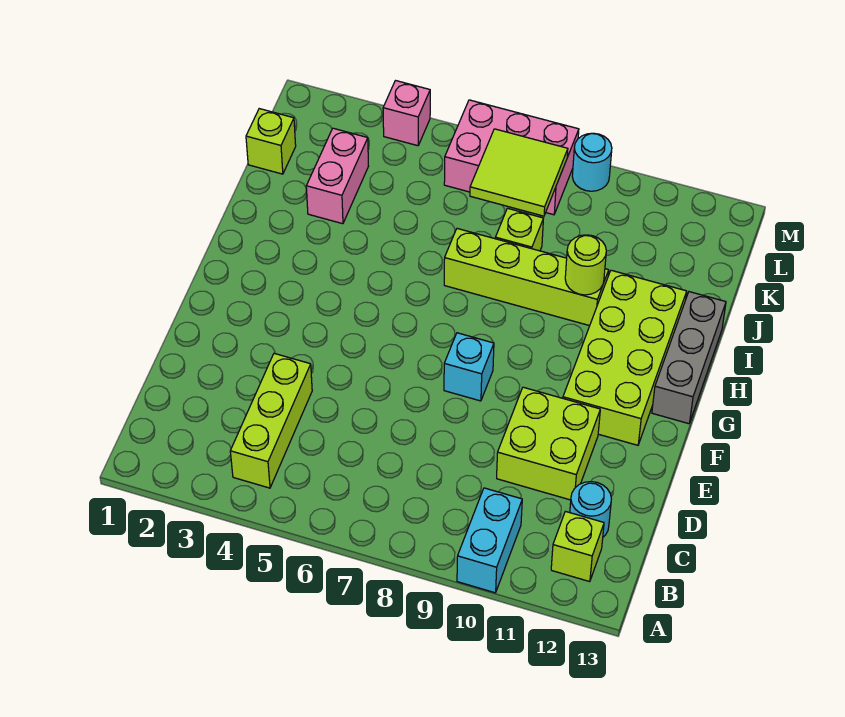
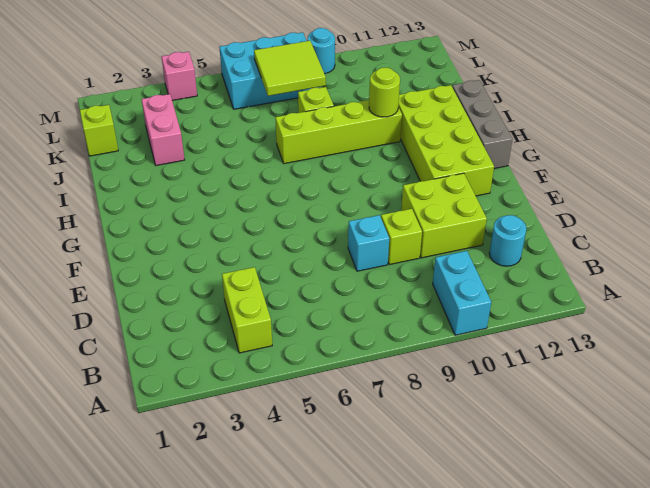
lime 1x3 brick [230,353,312,488] -> lime 1x2 brick [222,267,272,353]
lime 1x1 brick [551,511,604,582] -> lime 1x1 brick moved to [381,209,422,265]
cyan 1x1 brick [444,333,494,401] -> cyan 1x1 brick moved to [348,215,389,271]
pink 2x3 brick [444,100,579,215] -> cyan 2x3 brick [219,32,318,109]

